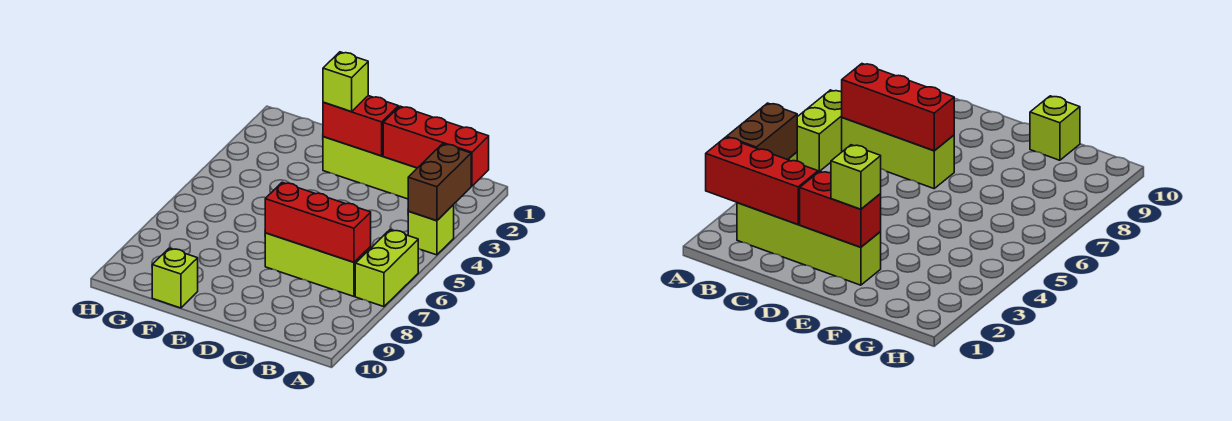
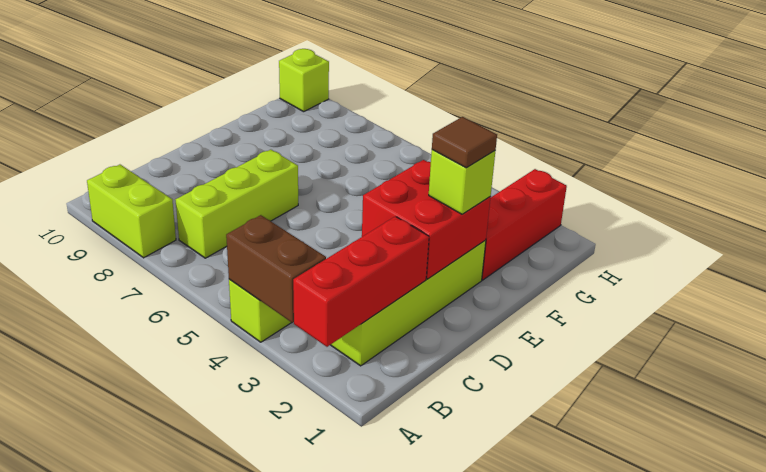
lime 1x2 brick [355,230,418,307] -> lime 1x2 brick moved to [87,165,176,258]
red 1x3 brick [265,182,371,262] -> red 1x3 brick moved to [482,169,567,280]
red 1x2 brick [323,96,399,156] -> red 2x2 brick [362,160,491,279]
none -> brown 1x1 tile [432,117,497,168]
lime 1x1 brick [152,248,198,308] -> lime 1x1 brick moved to [279,49,329,112]

